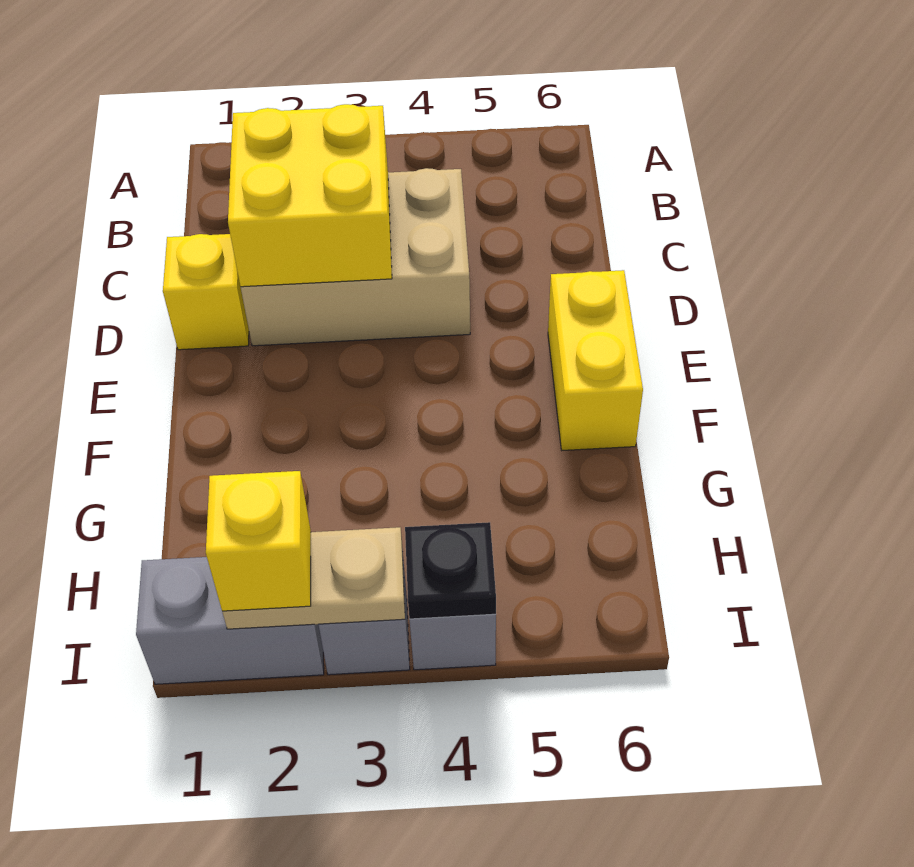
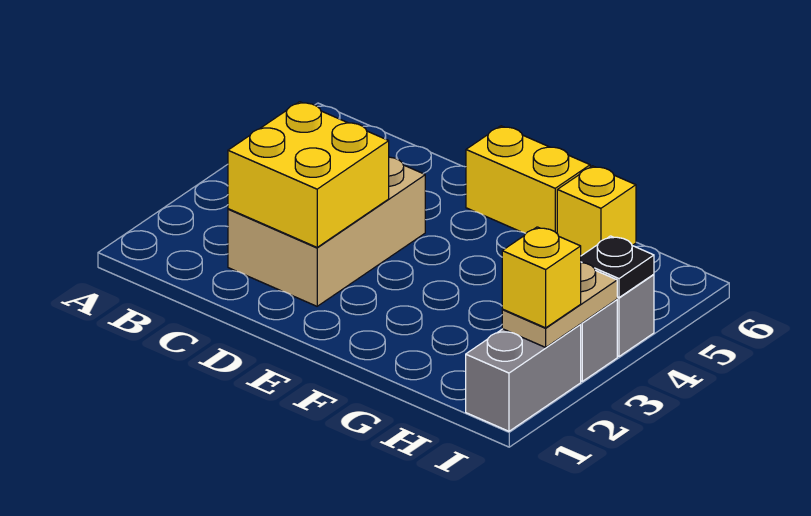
yellow 1x1 brick [163,234,249,350] -> yellow 1x1 brick moved to [557,166,636,256]

